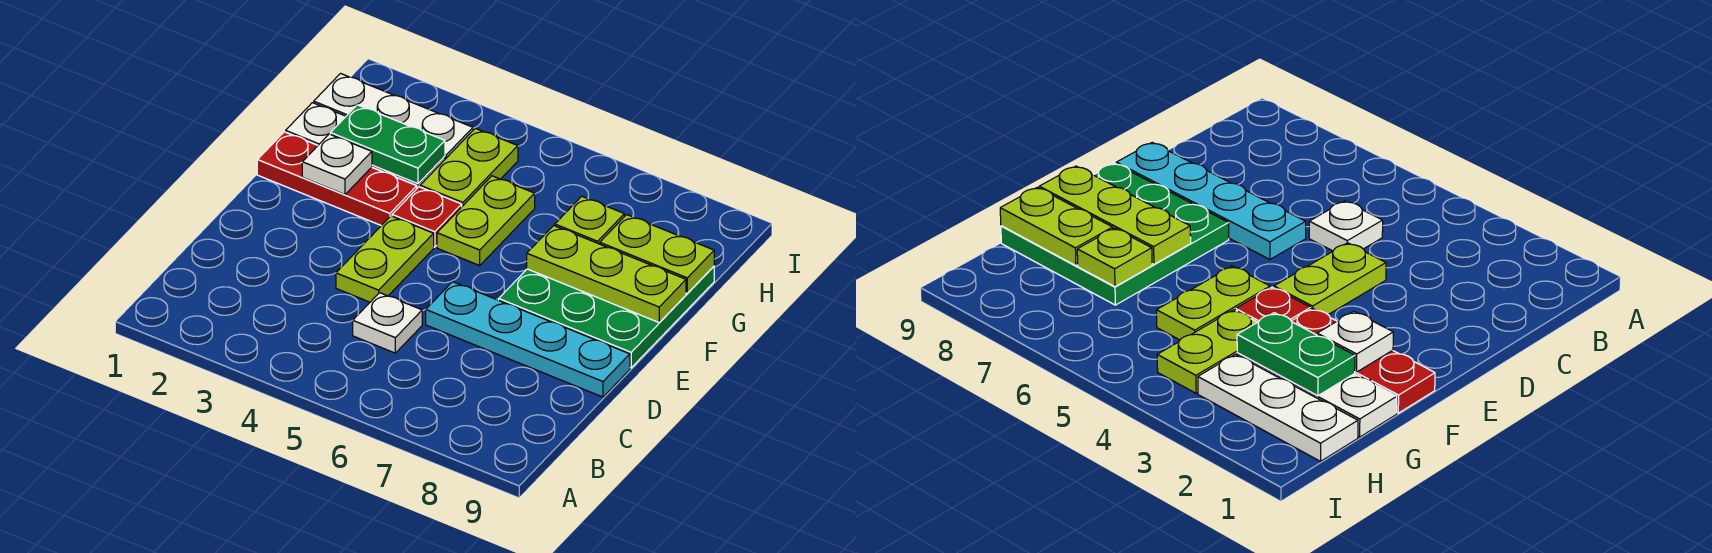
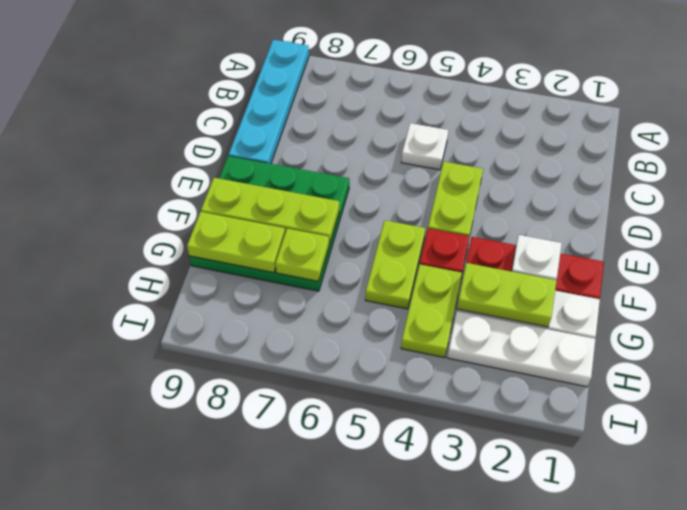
cyan 1x4 plate [426,282,630,397] -> cyan 1x4 plate turned to [229,40,309,164]
green 1x2 plate [330,105,445,184] -> lime 1x2 plate [457,263,557,327]

